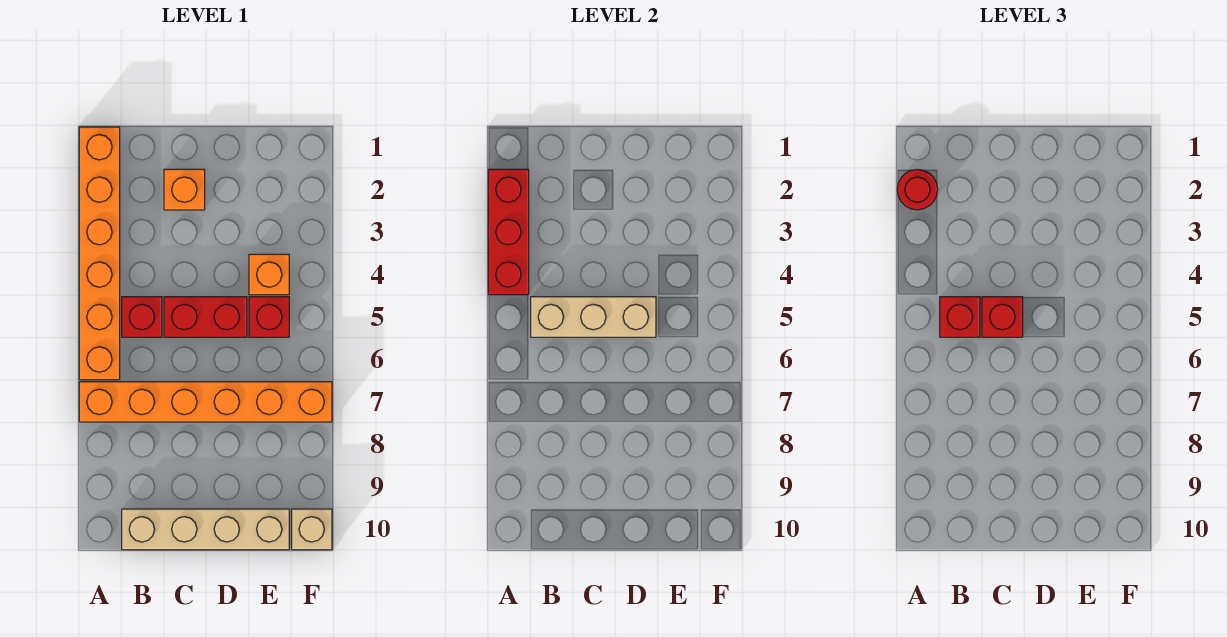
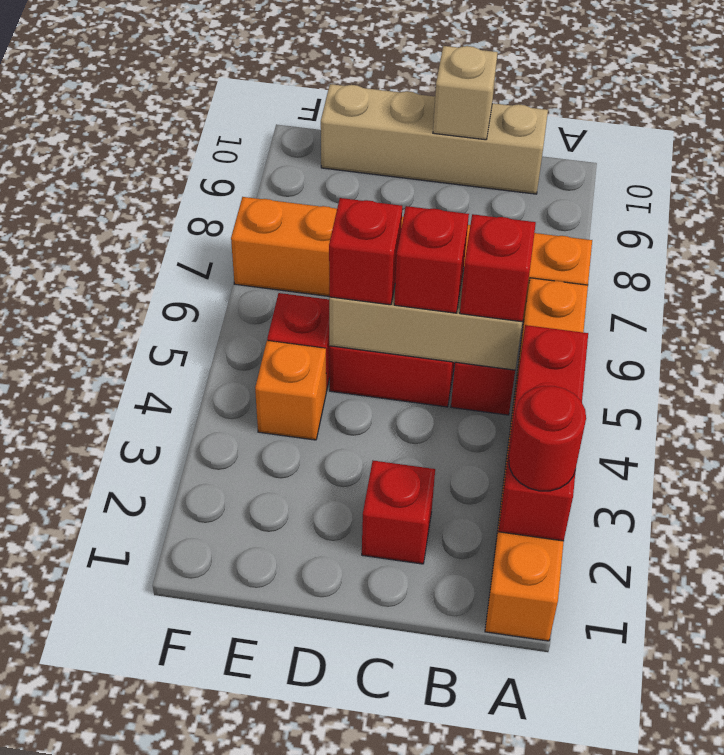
orange 1x1 brick [164,169,205,210] -> red 1x1 brick [362,461,435,564]
none -> red 1x1 brick [329,198,402,305]
tan 1x1 brick [292,509,332,550] -> tan 1x1 brick moved to [433,46,498,140]

